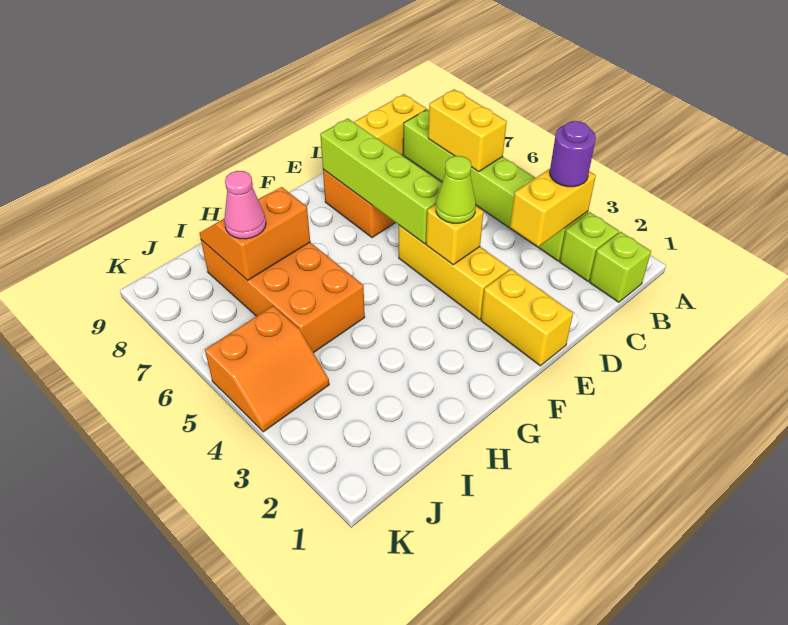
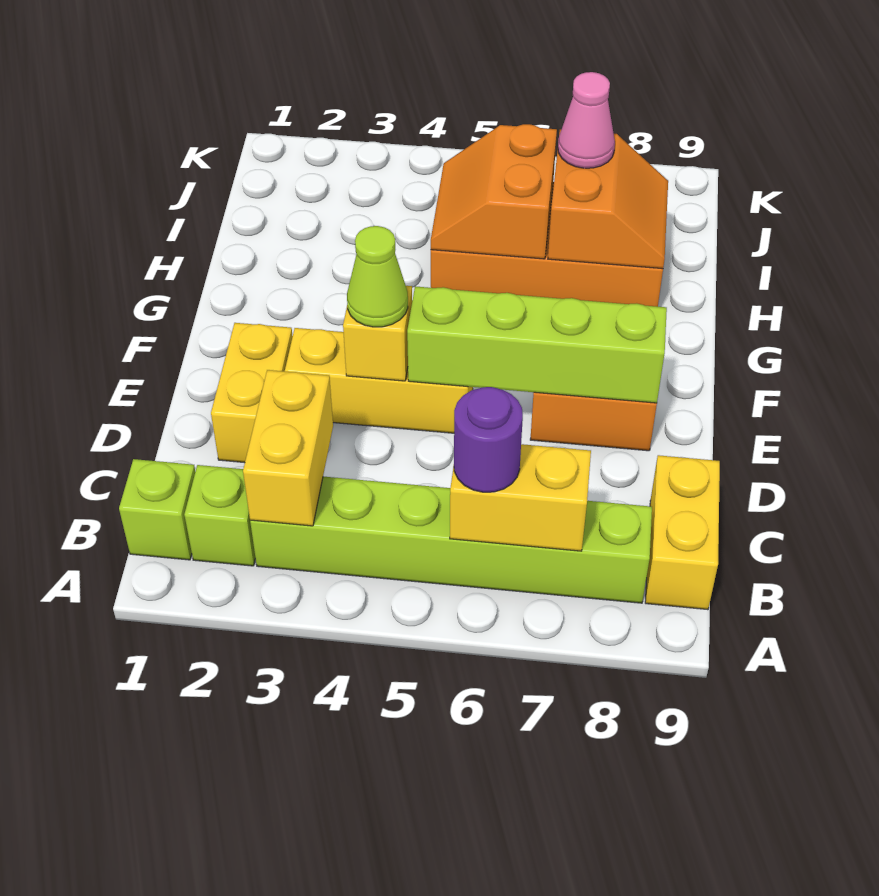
purple 1x1 round brick [550,121,596,187] -> purple 1x1 round brick moved to [454,387,523,492]
yellow 1x2 brick [481,269,573,366] -> yellow 1x2 brick turned to [211,323,293,463]
orange 2x2 slope [205,306,329,432] -> orange 2x2 slope moved to [431,124,557,259]

